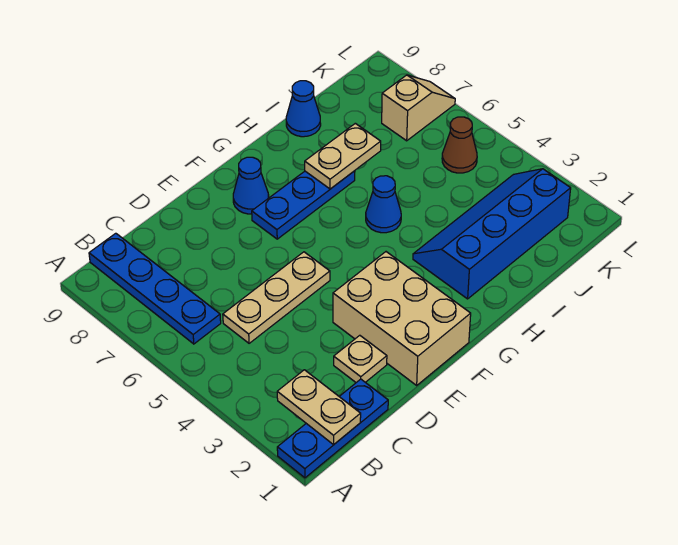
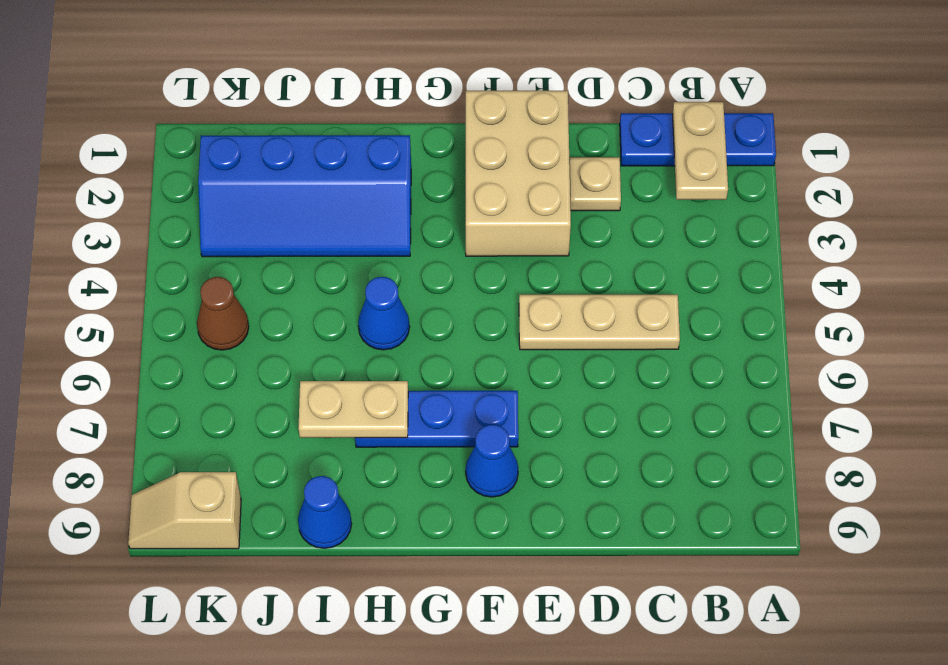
blue 1x4 plate [89,233,221,344] -> none
tan 1x2 slope [382,75,455,141] -> tan 1x2 slope moved to [128,472,241,549]

